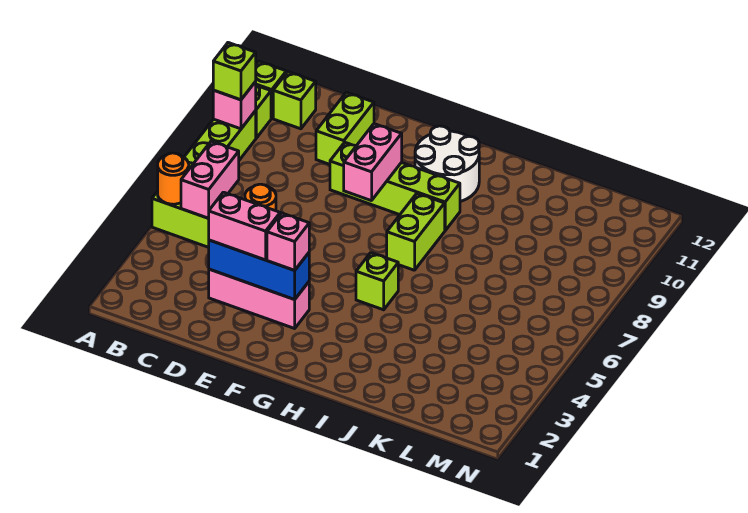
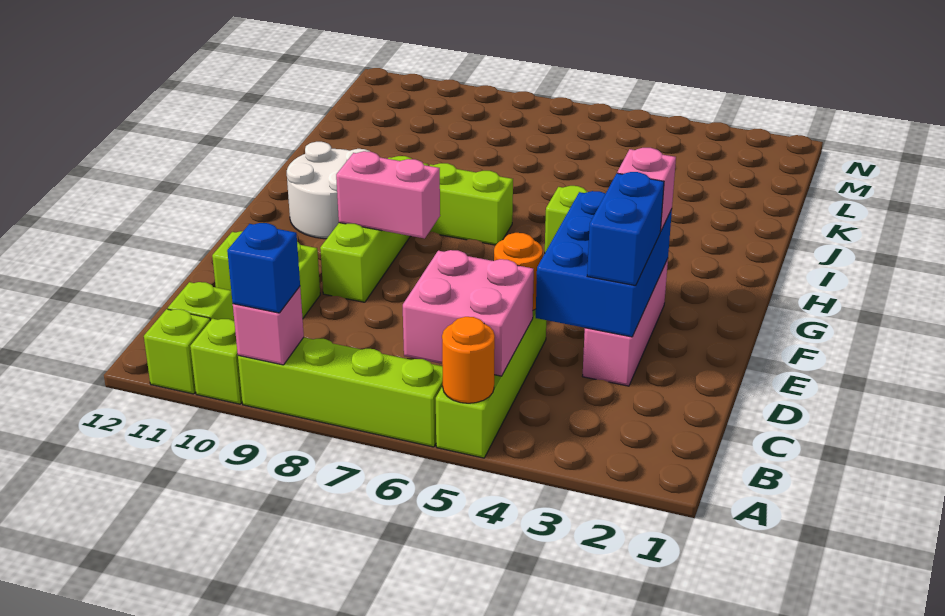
lime 1x1 brick [213,43,256,100] -> blue 1x1 brick [227,223,300,313]
pink 1x2 brick [181,141,239,218] -> pink 2x2 brick [403,250,534,376]
blue 1x3 brick [209,240,309,299] -> blue 2x3 brick [536,191,672,337]
pink 1x2 brick [208,192,280,260] -> blue 1x2 brick [587,172,664,286]

